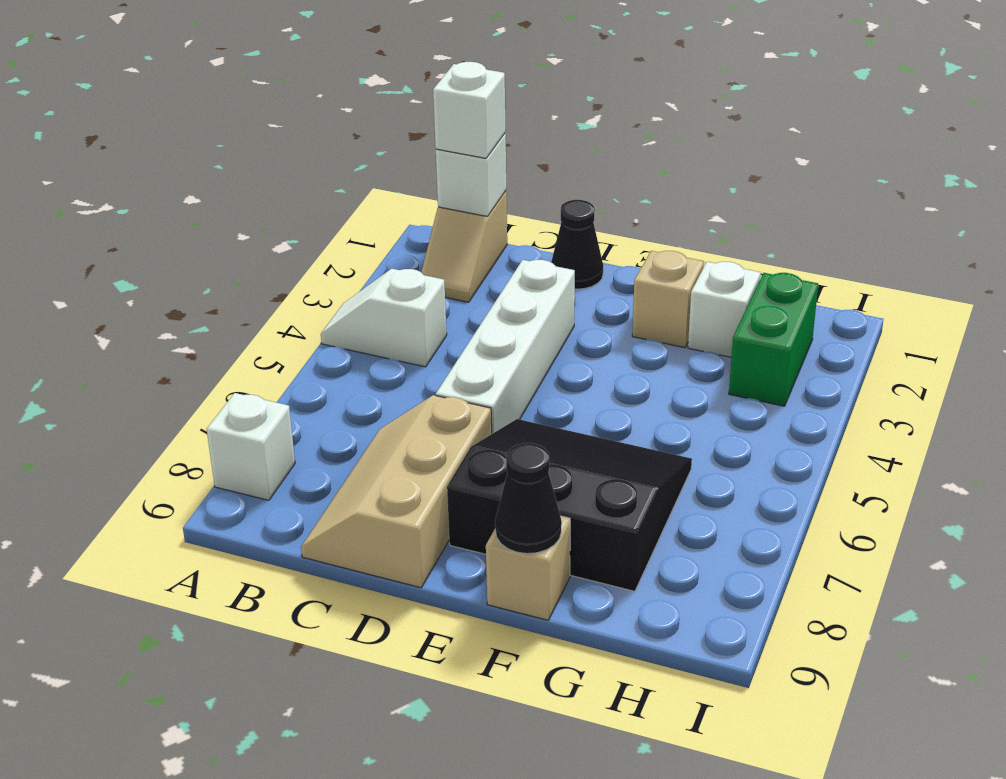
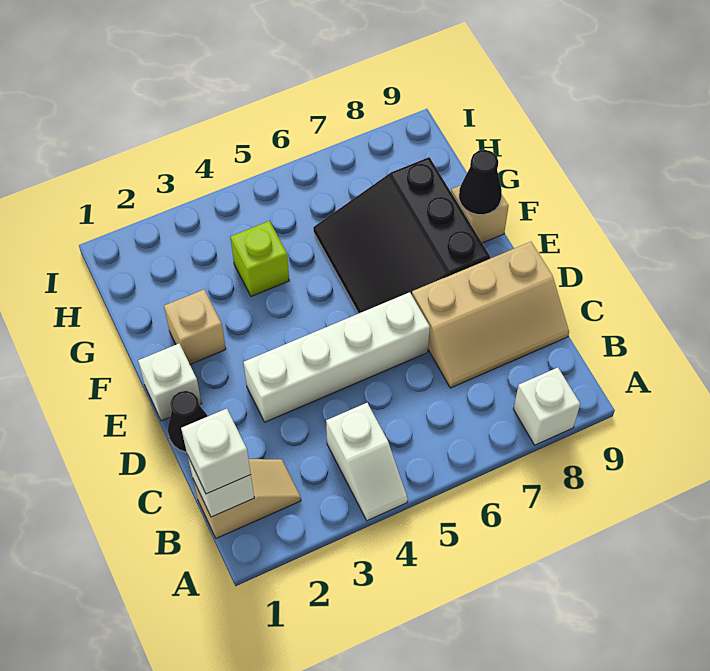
white 1x1 brick [688,262,761,357] -> white 1x1 brick moved to [138,344,202,421]
none -> lime 1x1 brick [231,221,289,296]
green 1x2 brick [729,273,818,406] -> none

